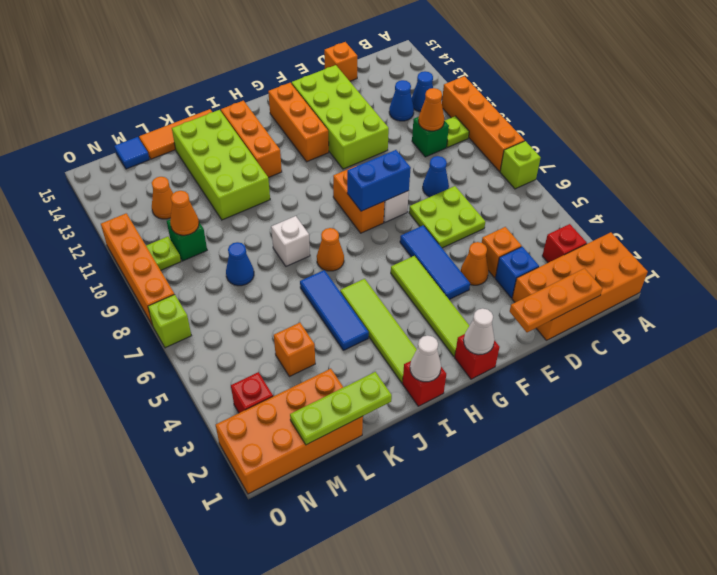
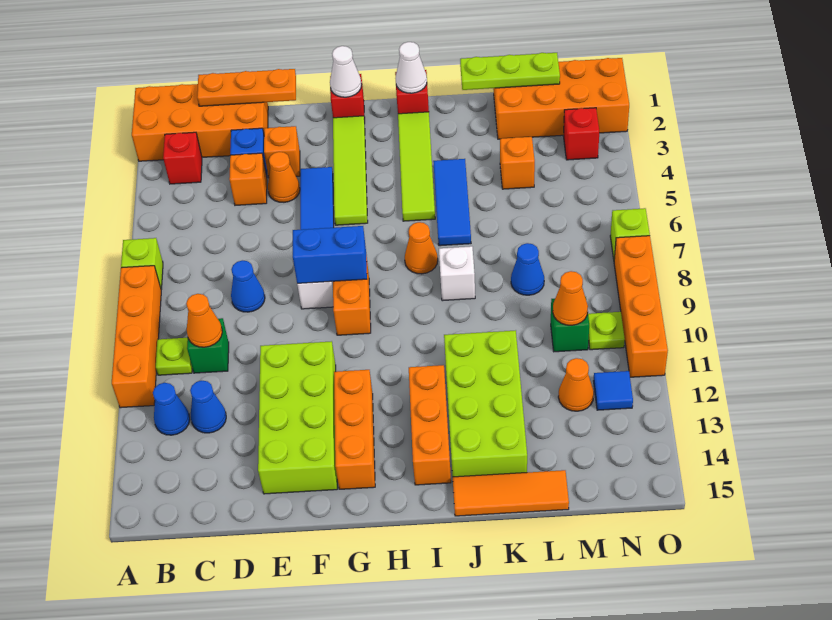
lime 2x2 plate [409,186,485,248] -> none
orange 1x1 brick [324,42,357,81] -> orange 1x1 brick moved to [264,126,300,178]
blue 1x1 tile [114,137,150,169] -> blue 1x1 tile moved to [594,371,633,410]

